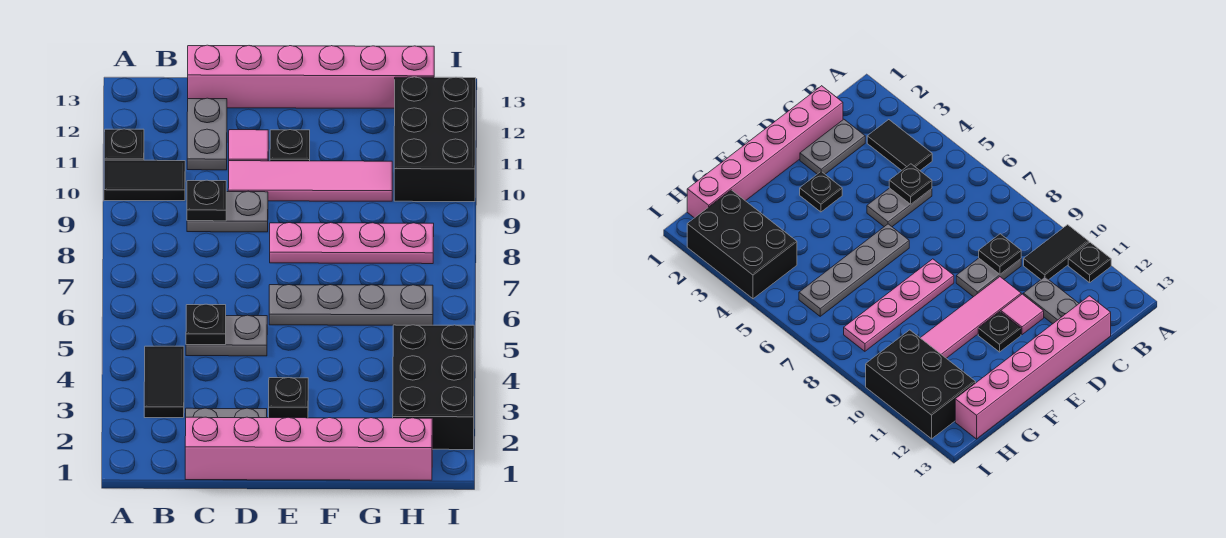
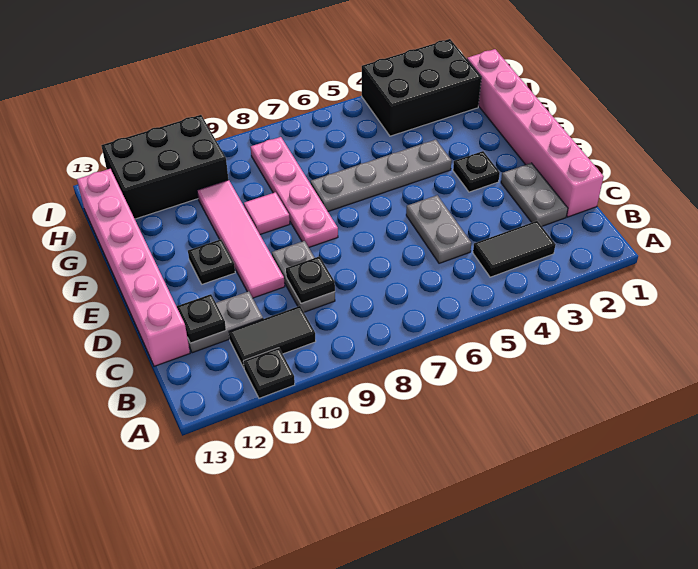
black 1x2 tile [104,160,185,201] -> black 1x2 tile turned to [229,306,316,368]
black 1x1 plate [186,304,226,345] -> black 1x1 plate moved to [177,294,226,343]
pink 1x1 tile [229,130,268,161] -> pink 1x1 tile moved to [244,192,290,234]
grey 1x4 plate [269,285,433,325] -> grey 1x4 plate turned to [310,140,452,211]

